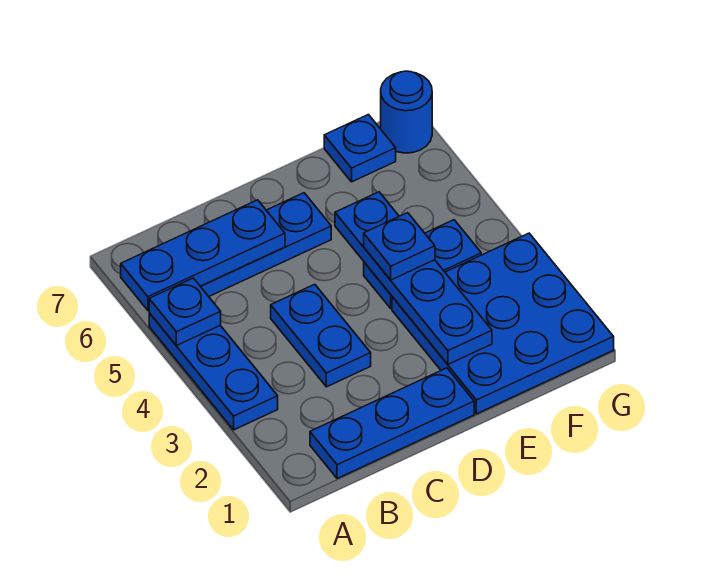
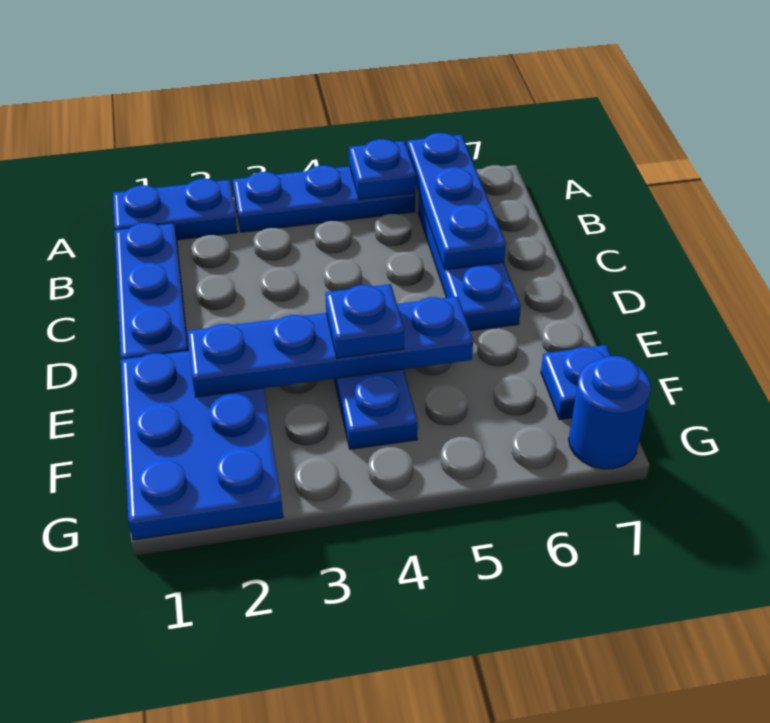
blue 1x2 plate [271,284,371,387] -> blue 1x2 plate moved to [113,179,237,240]
blue 3x3 plate [392,233,614,414] -> blue 2x3 plate [121,351,283,540]

